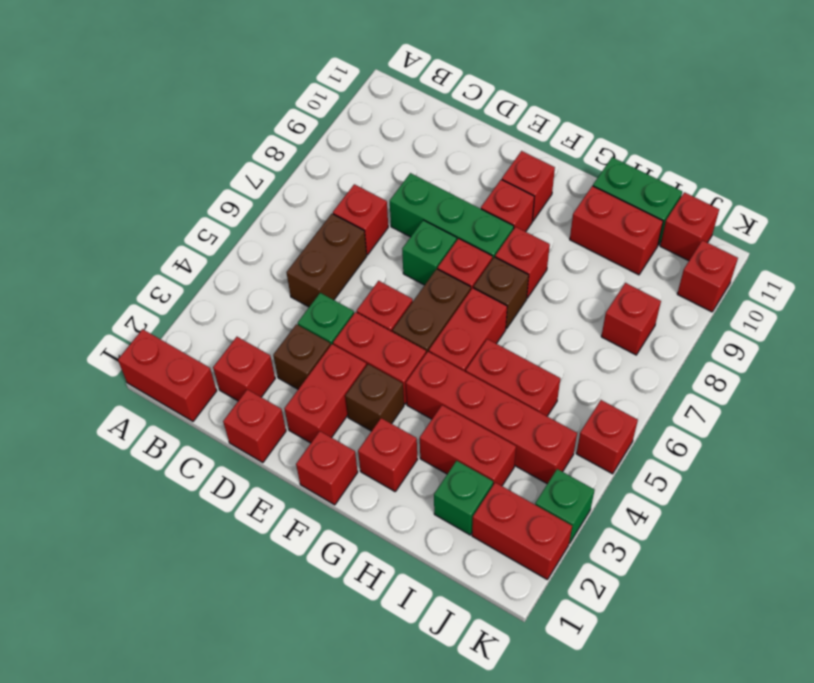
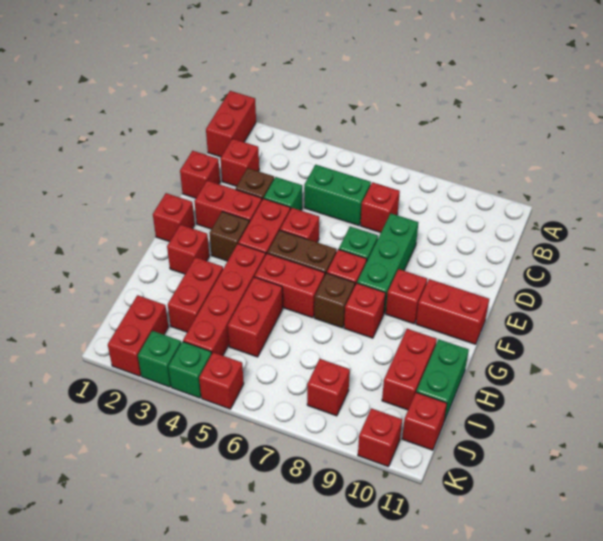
brown 1x2 brick [286,214,367,307] -> green 1x2 brick [304,165,371,225]
red 1x1 brick [502,151,555,221] -> red 1x2 brick [416,279,489,344]
green 1x1 brick [434,461,493,535] -> green 1x1 brick moved to [168,341,212,398]

